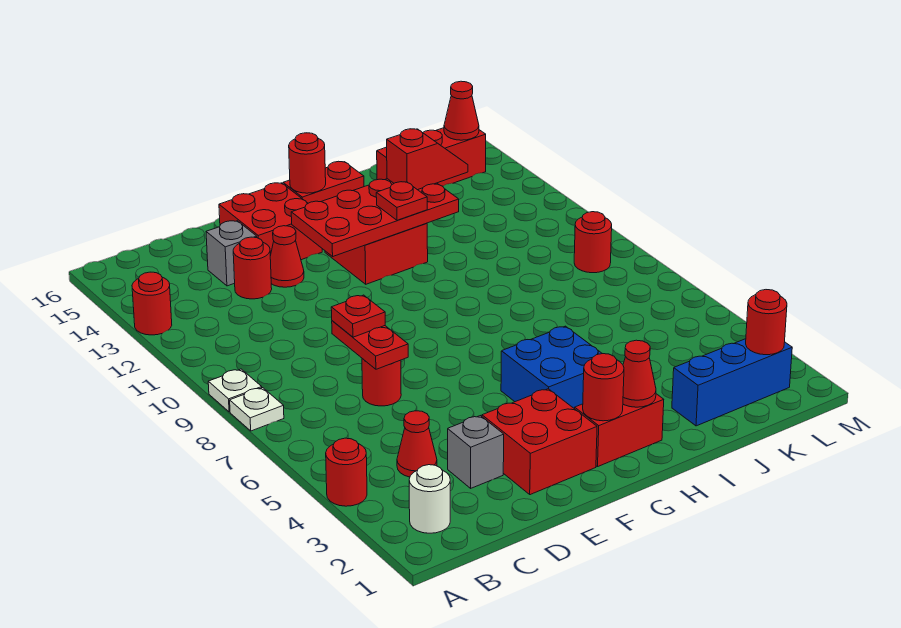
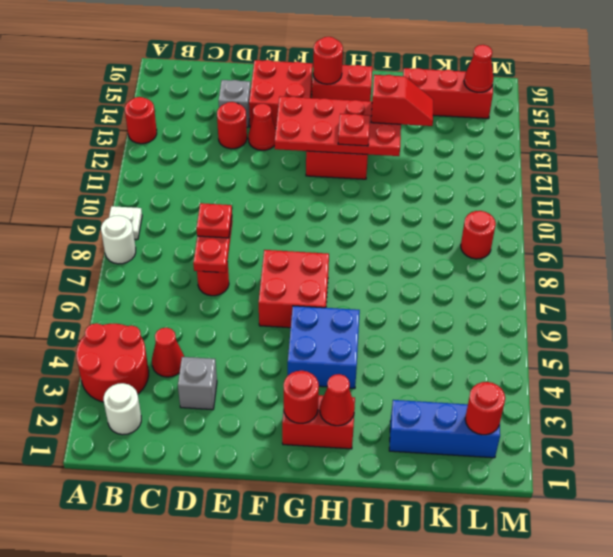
red 1x1 round brick [326,438,367,506] -> red 2x2 round brick [76,323,149,402]
white 1x1 plate [230,388,284,431] -> white 1x1 round brick [101,216,136,264]
red 2x2 brick [482,389,597,495] -> red 2x2 brick moved to [259,250,329,328]

